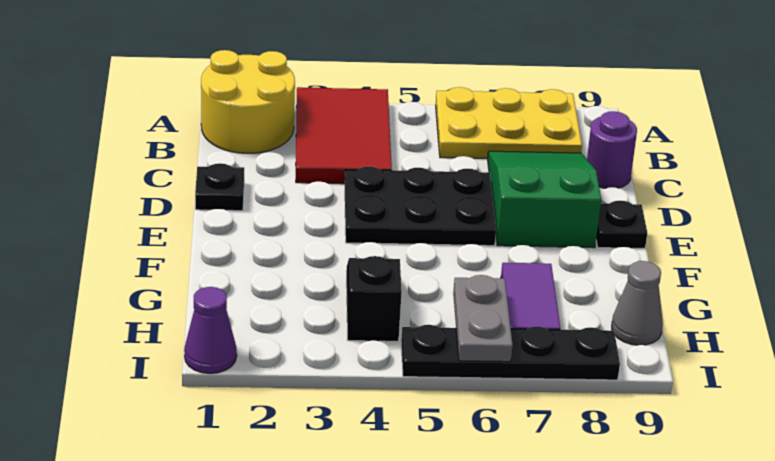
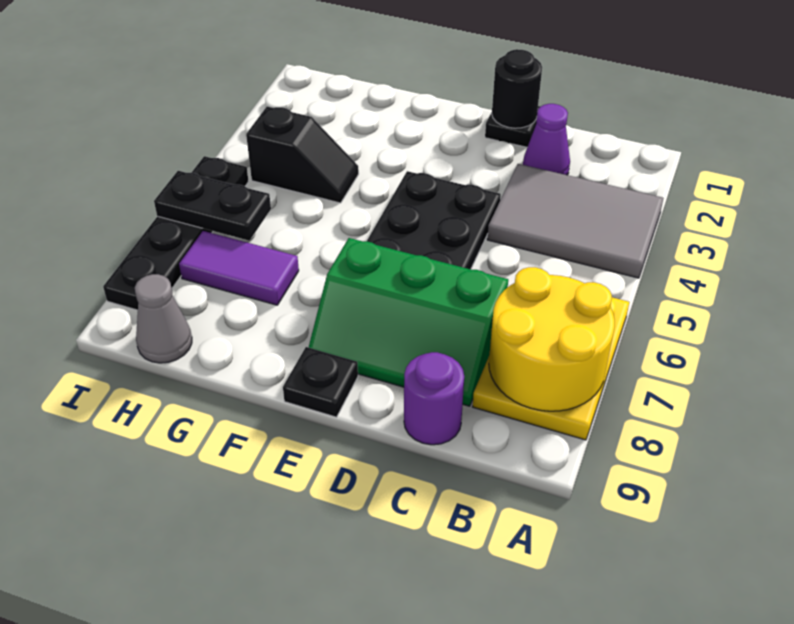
yellow 2x2 round brick [201,50,295,153] -> yellow 2x2 round brick moved to [489,267,615,411]
red 2x3 tile [296,87,392,184] -> grey 2x3 tile [487,164,663,278]
green 2x3 slope [488,151,601,248] -> green 2x3 slope turned to [309,238,508,406]
none -> black 1x1 round brick [492,49,542,128]
grey 1x2 plate [453,275,513,362] -> black 1x2 plate [154,171,271,241]
purple 1x1 cone [184,287,237,374] -> purple 1x1 cone moved to [523,104,570,175]

